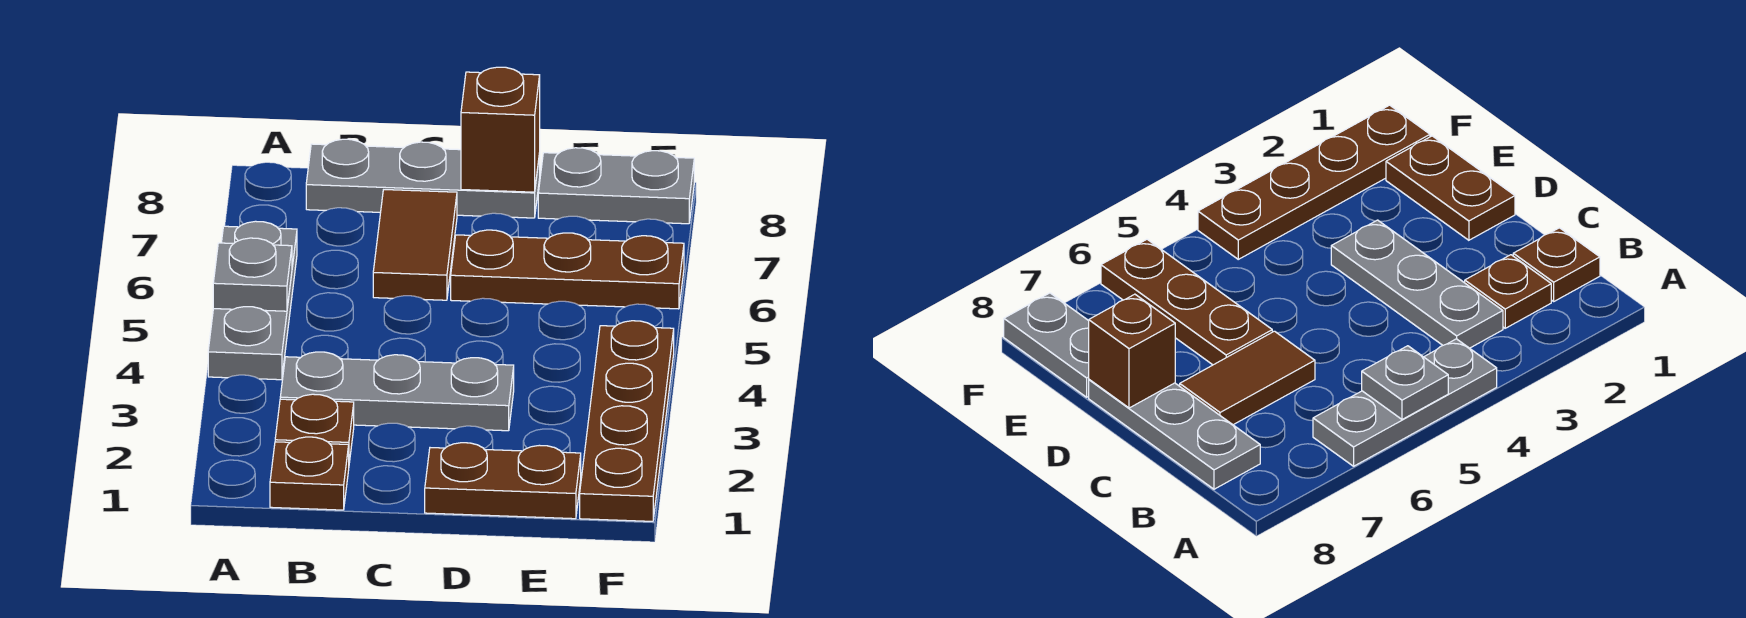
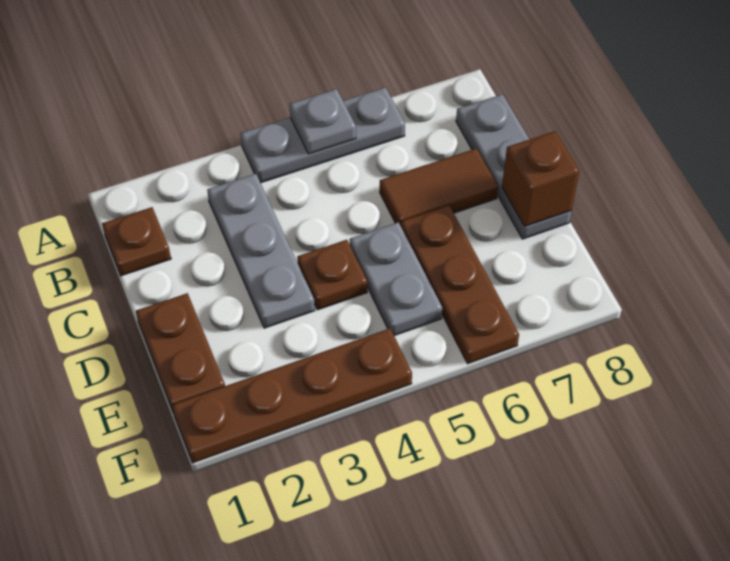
brown 1x1 plate [275,394,354,463] -> brown 1x1 plate moved to [297,240,367,310]
grey 1x2 plate [538,148,694,224] -> grey 1x2 plate moved to [350,222,442,336]

